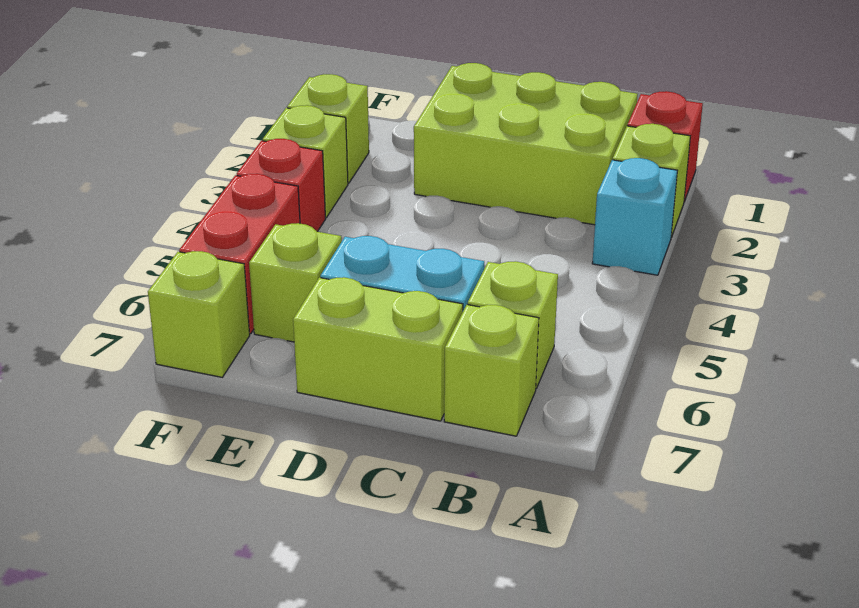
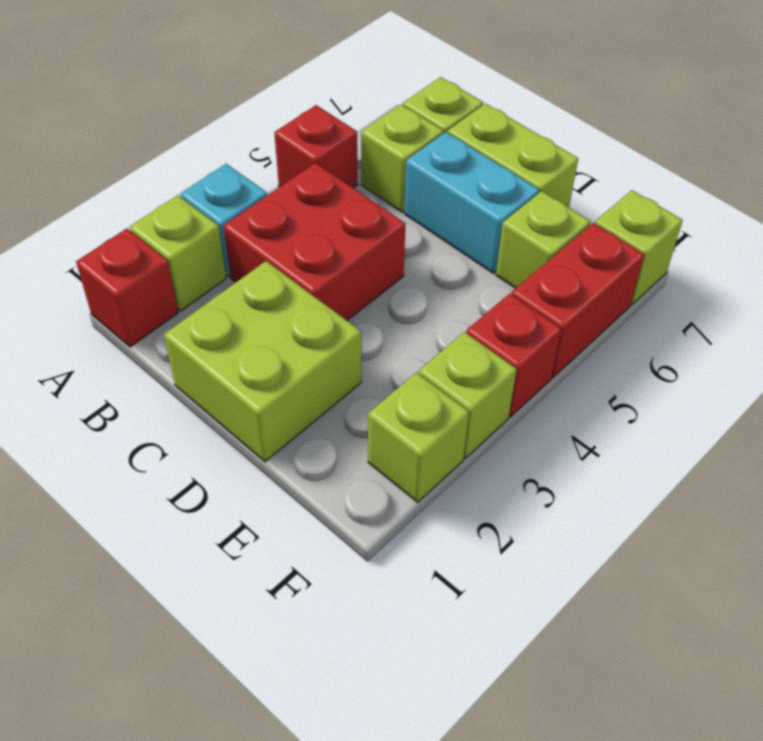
none -> red 1x1 brick [274,105,358,188]
lime 2x3 brick [414,63,638,225] -> lime 2x2 brick [164,261,362,462]
none -> red 2x2 brick [223,163,405,320]

